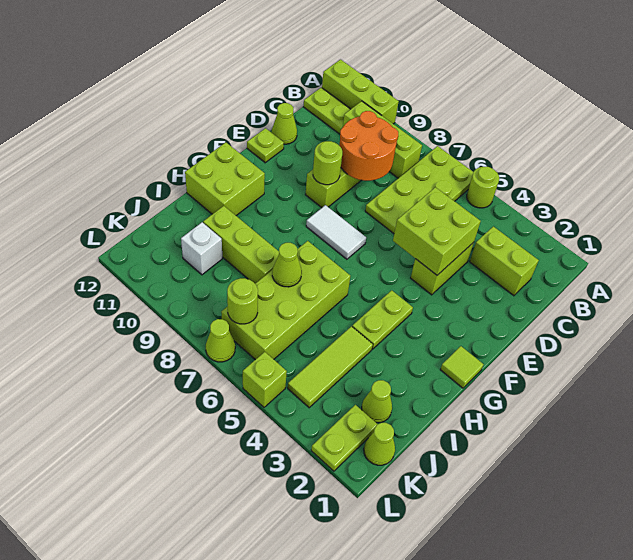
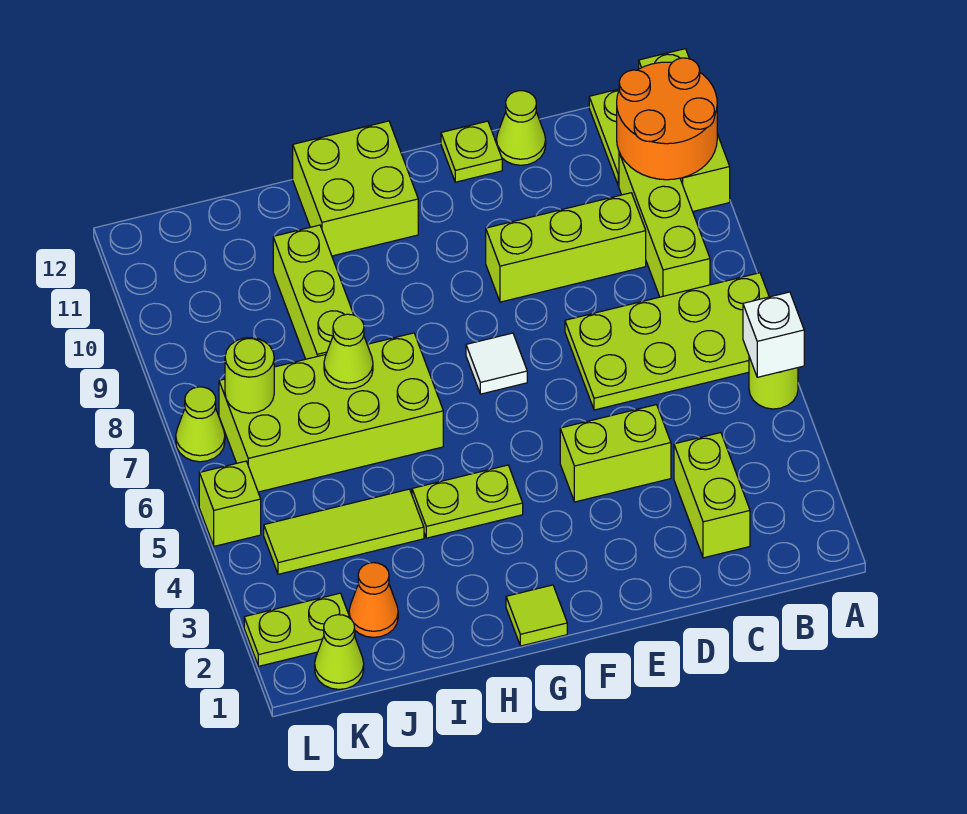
orange 2x2 round brick [339,111,398,181] -> orange 2x2 round brick moved to [617,58,717,180]
lime 2x2 brick [393,187,480,275] -> none
lime 1x1 round brick [313,141,342,185] -> none
white 1x2 tile [306,205,366,259] -> white 1x1 tile [466,333,527,394]
lime 1x1 cone [362,380,392,423] -> orange 1x1 cone [349,563,398,637]
white 1x1 brick [181,222,222,275] -> white 1x1 brick moved to [743,292,804,377]

